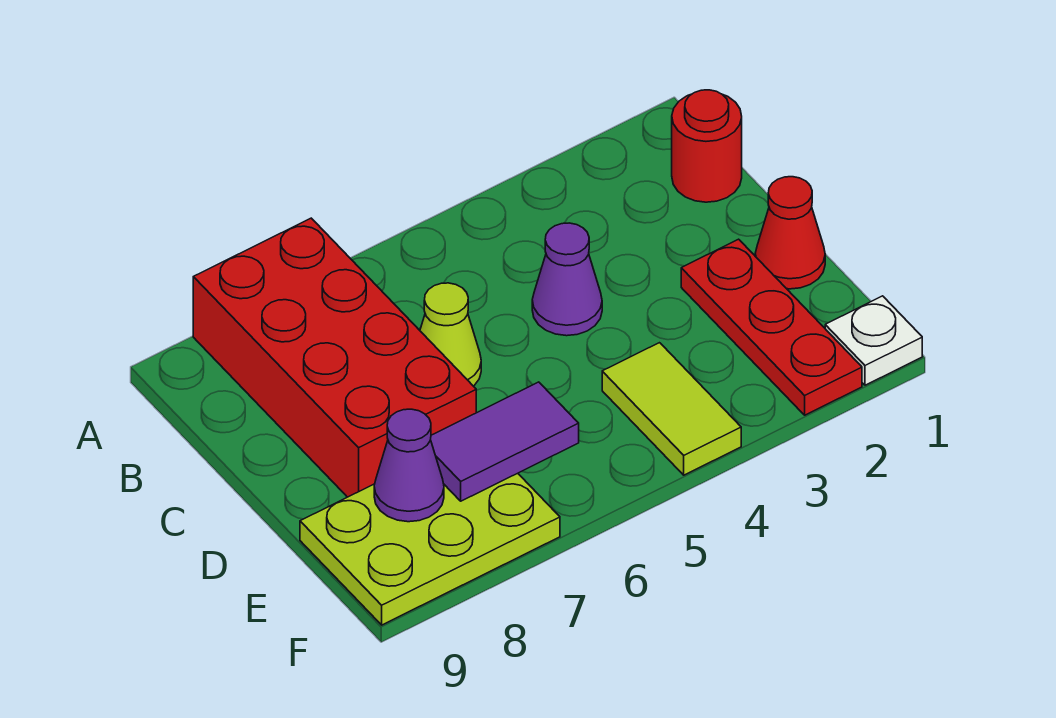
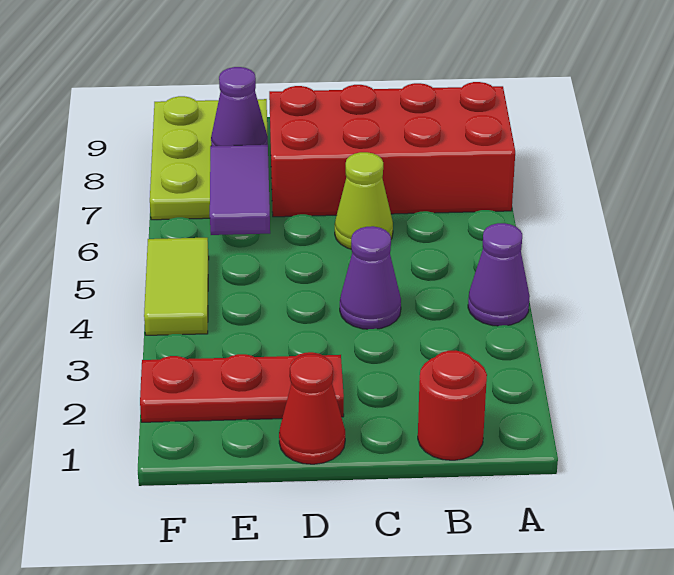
none -> purple 1x1 cone [468,223,530,326]
lime 1x2 tile [602,343,741,475] -> lime 1x2 tile turned to [144,238,209,335]
white 1x1 plate [825,296,922,385] -> none

